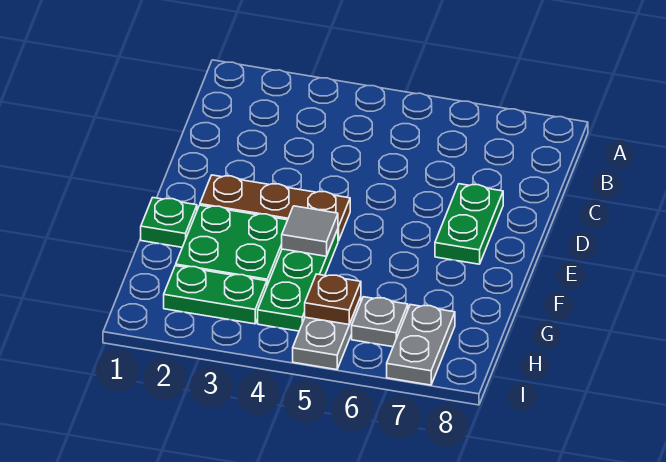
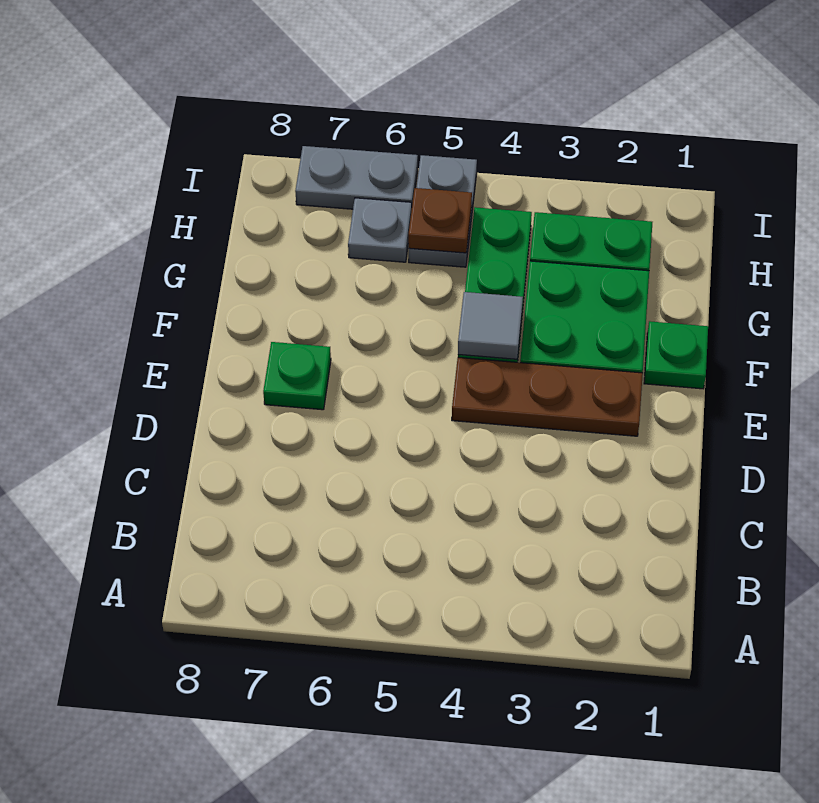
green 1x2 plate [435,184,503,264] -> green 1x1 plate [263,342,331,410]
grey 1x2 plate [387,305,455,385] -> grey 1x2 plate turned to [295,146,418,209]

